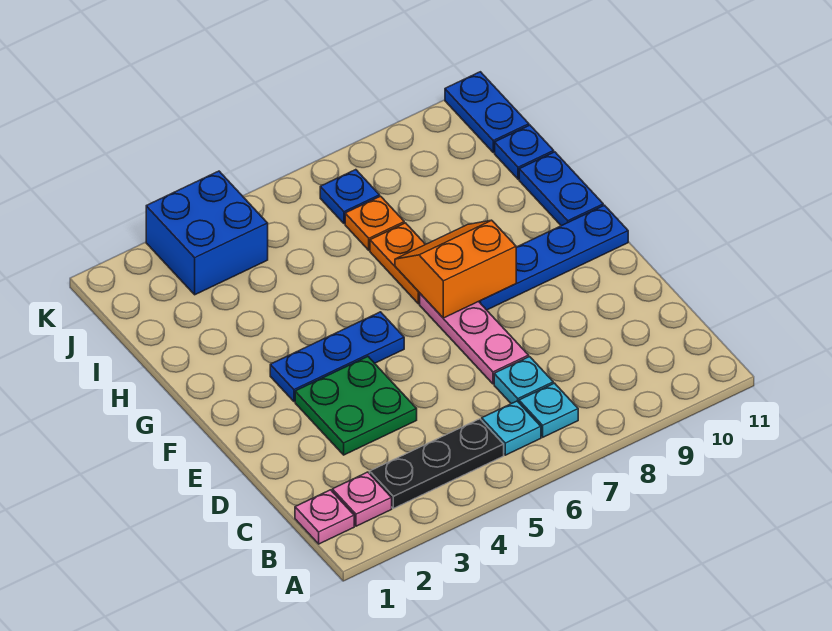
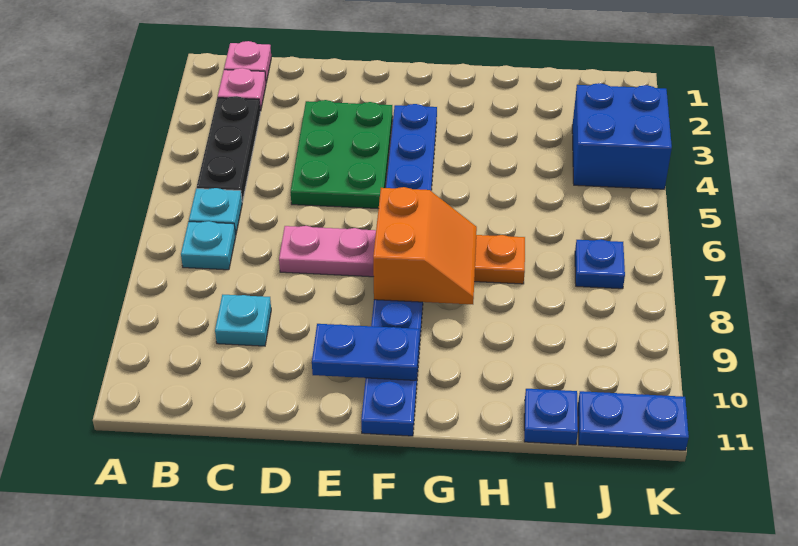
cyan 1x1 plate [494,357,553,404] -> cyan 1x1 plate moved to [215,295,271,346]
green 2x2 plate [295,357,417,455] -> green 2x3 plate [291,100,393,209]
blue 1x2 plate [519,152,603,226] -> blue 1x2 plate moved to [312,324,419,380]
orange 1x1 plate [345,196,404,250] -> none

